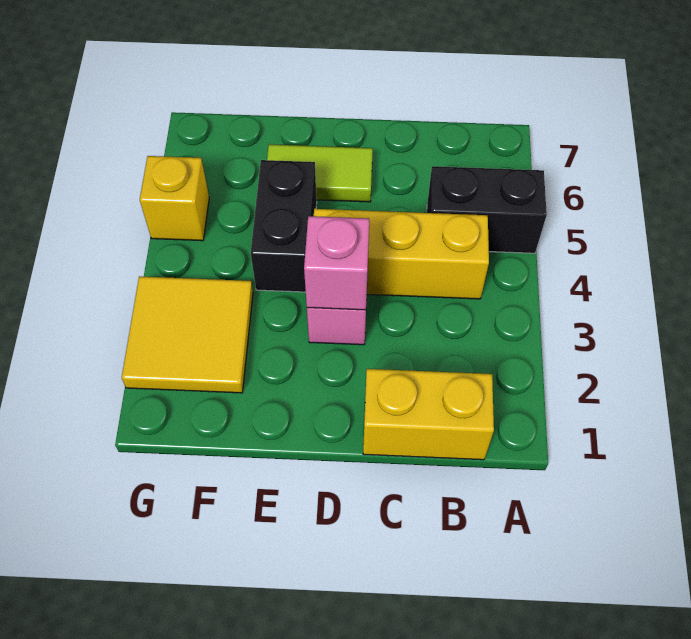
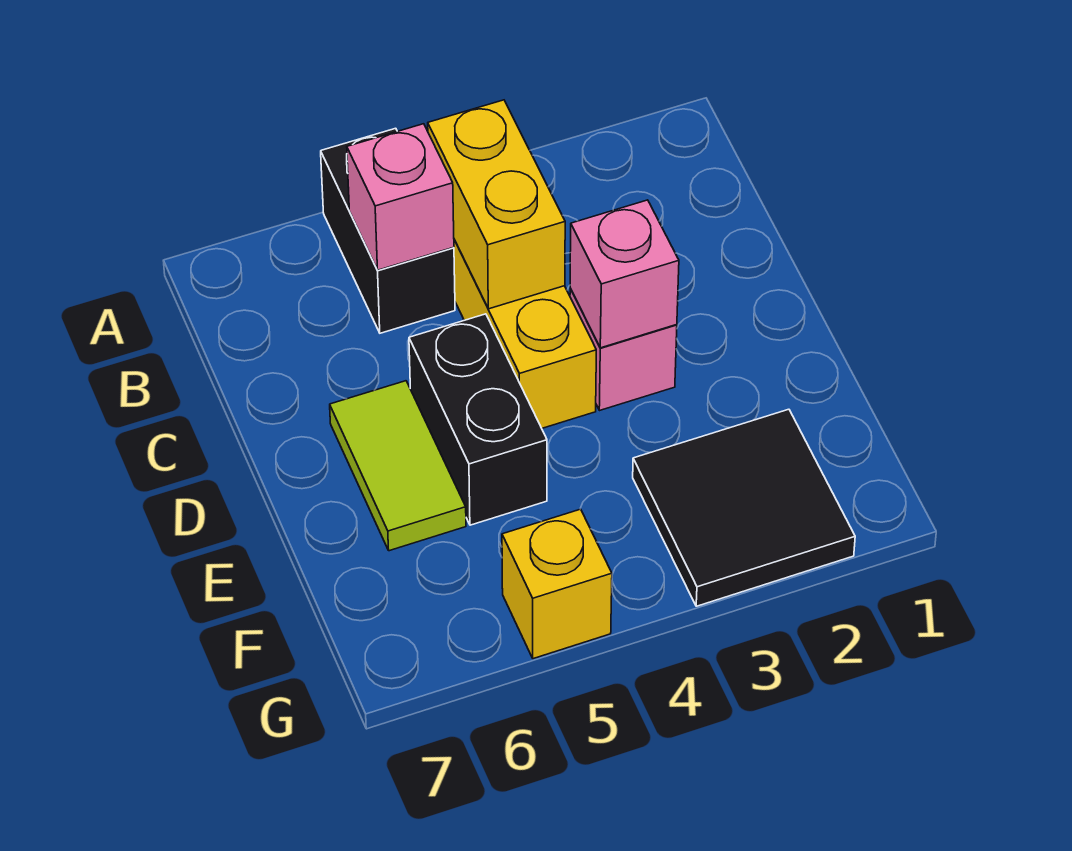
yellow 1x2 brick [363,369,494,460] -> yellow 1x2 brick moved to [428,100,565,309]
none -> pink 1x1 brick [347,124,454,270]
black 1x2 brick [251,160,317,292] -> black 1x2 brick turned to [409,314,547,525]
yellow 2x2 tile [122,276,253,393] -> black 2x2 tile [633,409,855,606]

